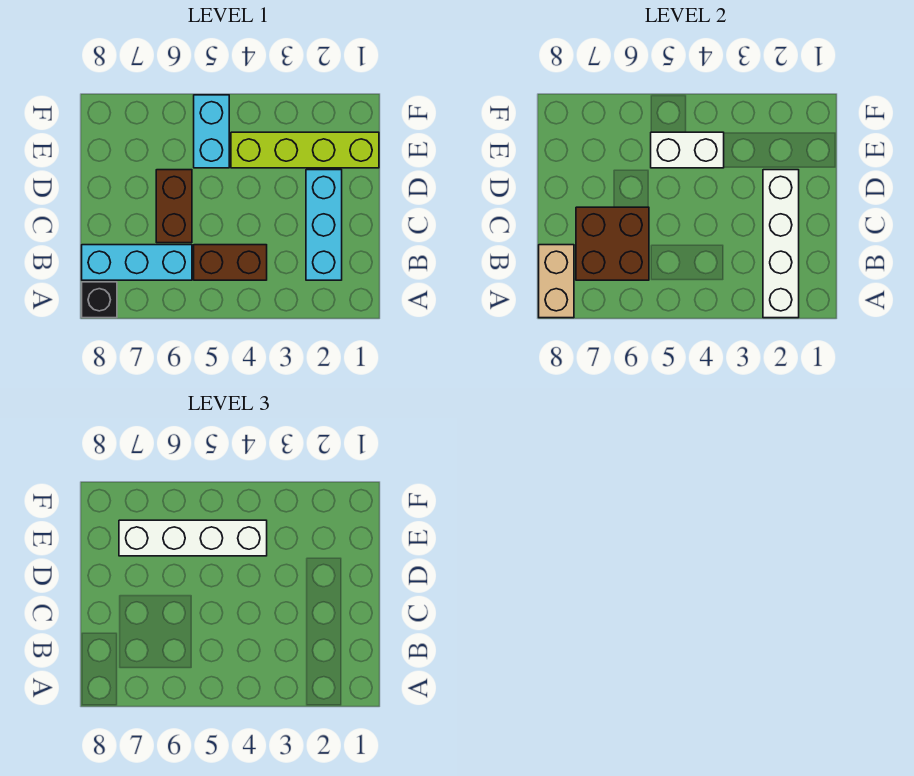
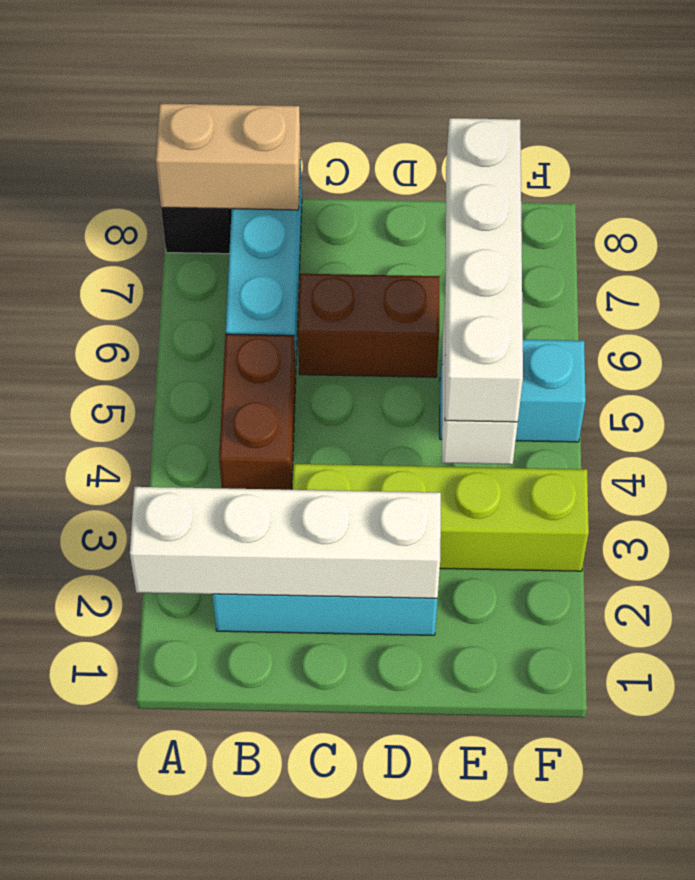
brown 2x2 brick [576,207,649,280] -> none
lime 1x4 brick [231,132,379,168] -> lime 1x4 brick turned to [292,464,589,571]

